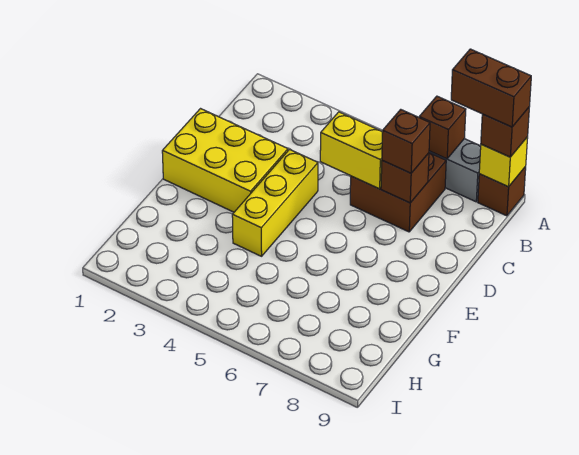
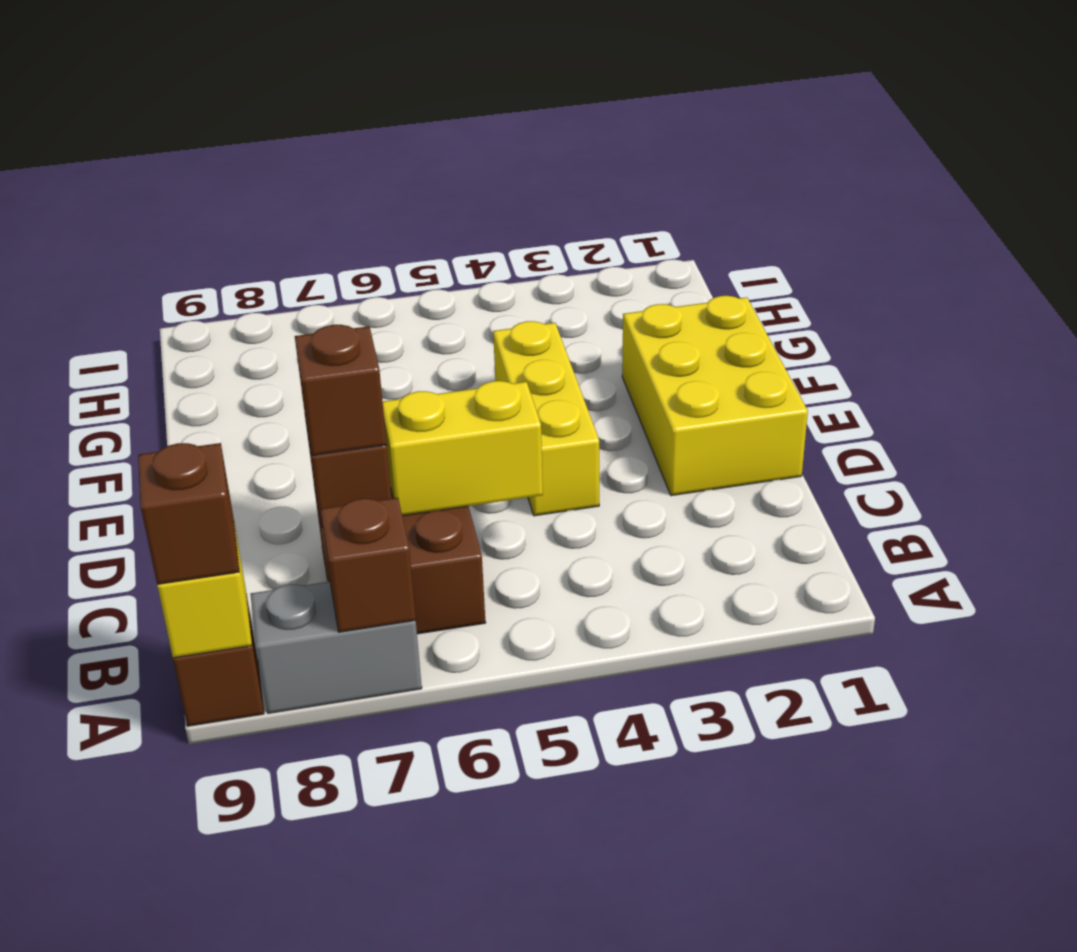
brown 1x2 brick [451,49,531,127] -> none
yellow 2x3 brick [162,109,288,212] -> yellow 2x3 brick turned to [622,296,808,496]

